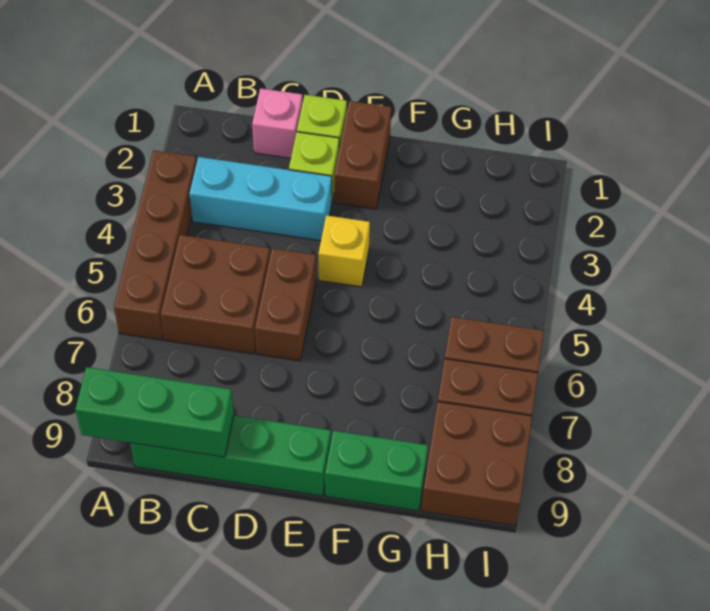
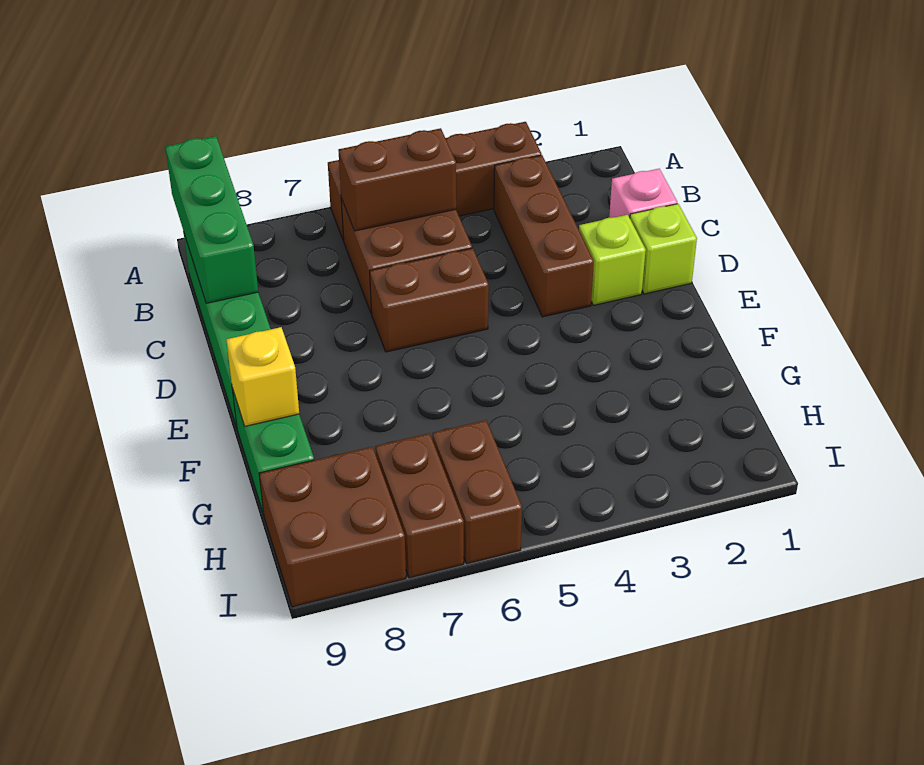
cyan 1x3 brick [189,157,332,241] -> brown 1x3 brick [494,155,594,317]
brown 1x2 brick [334,101,391,209] -> brown 1x2 brick moved to [338,128,456,231]
yellow 1x1 brick [318,215,370,287] -> yellow 1x1 brick moved to [226,327,299,426]

